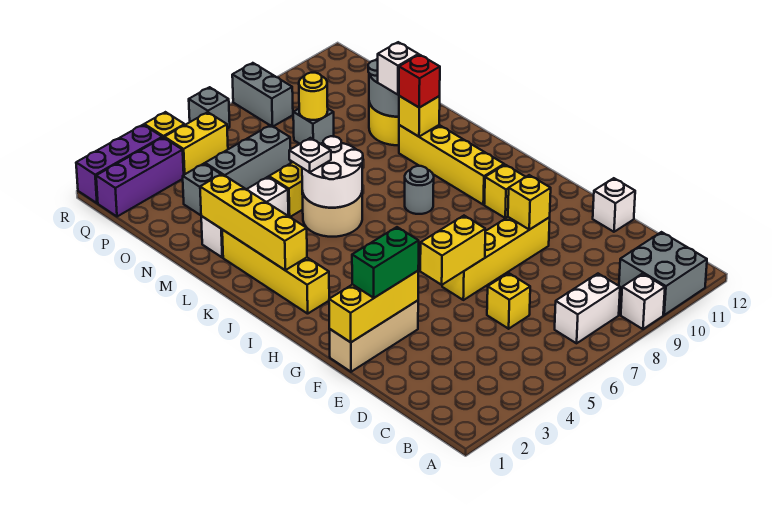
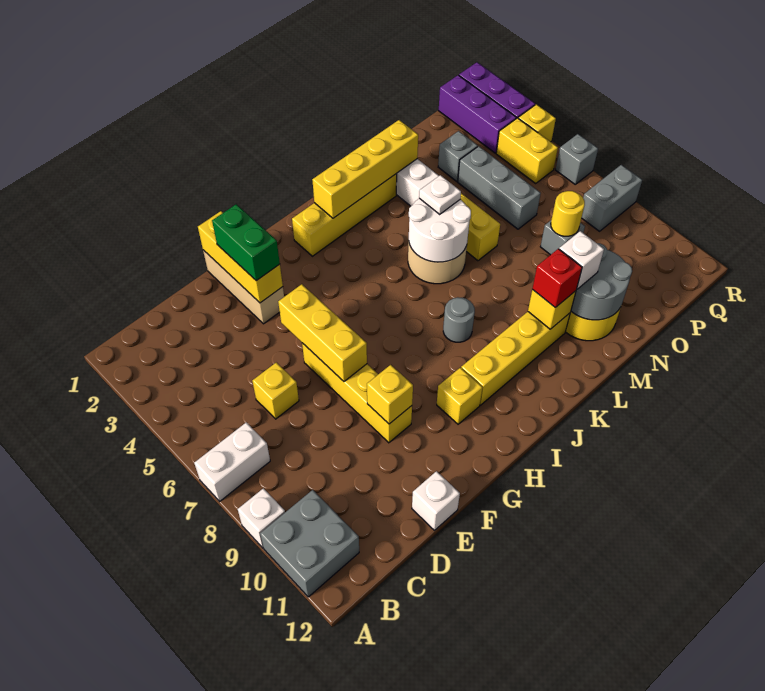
white 1x2 brick [555,274,620,343] -> white 1x2 brick turned to [194,422,270,501]
yellow 1x2 brick [420,216,485,285] -> yellow 1x3 brick [278,284,367,381]

